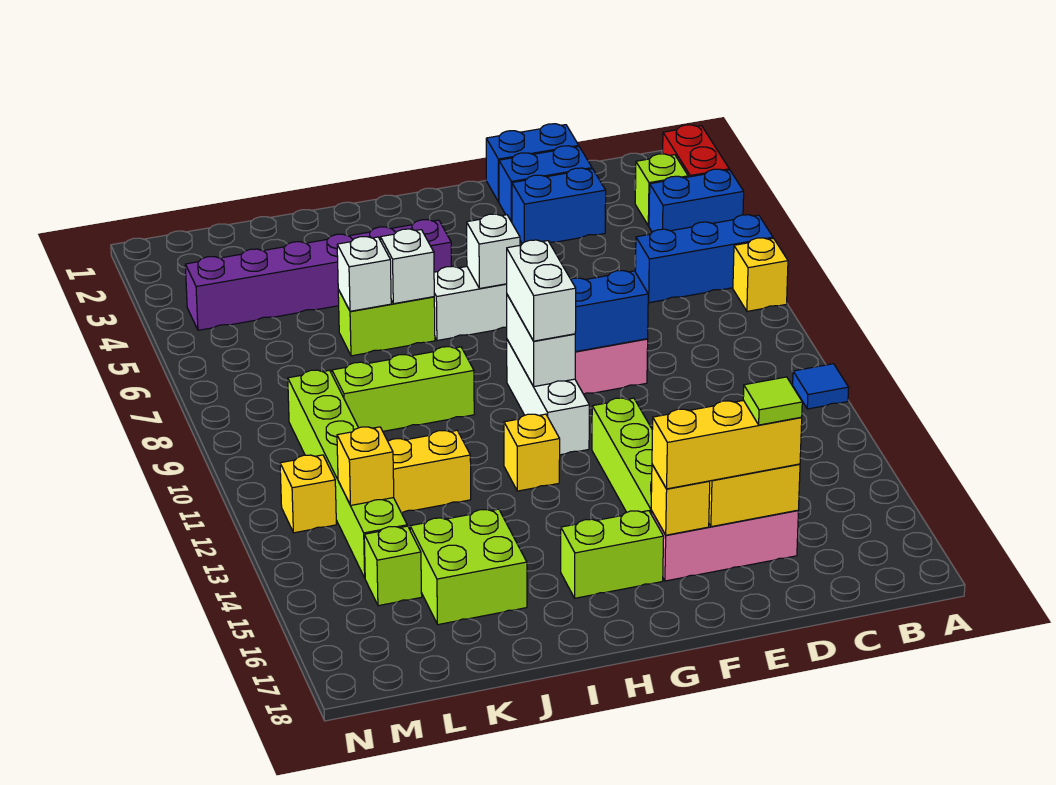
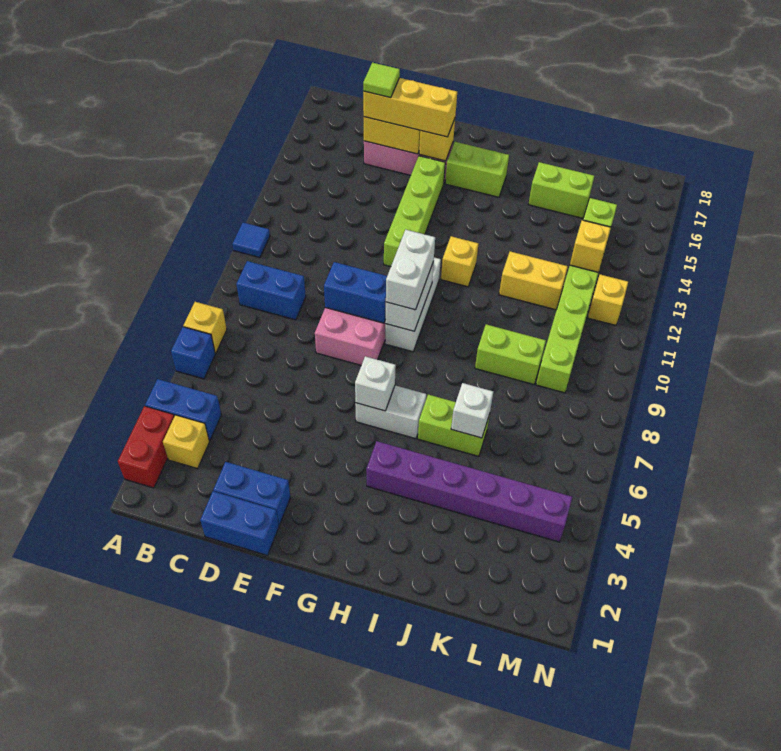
blue 1x3 brick [635,215,773,303] -> blue 1x1 brick [171,327,215,379]
lime 1x1 brick [635,154,688,226] -> yellow 1x1 brick [163,415,209,469]
blue 1x2 brick [512,168,606,244] -> blue 1x2 brick moved to [237,261,306,320]
white 1x1 brick [381,229,434,304] -> none
lime 1x3 brick [332,347,474,431] -> lime 1x2 brick [475,324,546,384]
lime 2x2 brick [410,509,527,625] -> lime 1x2 brick [528,162,594,218]

